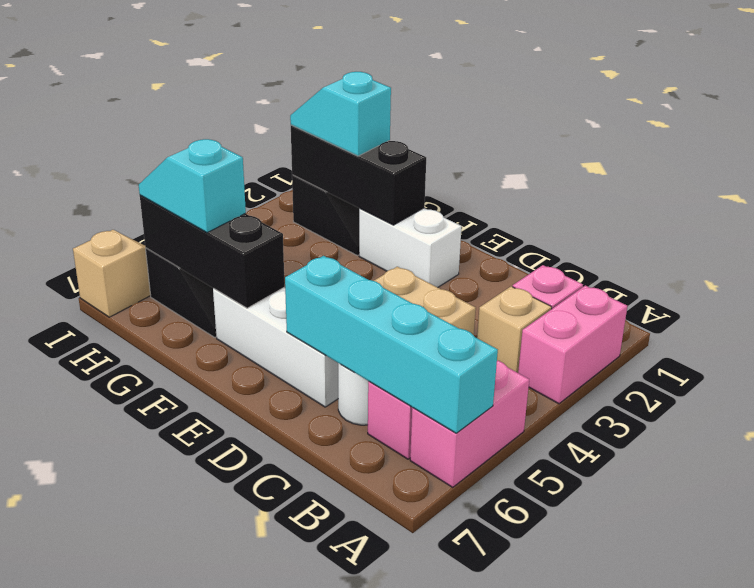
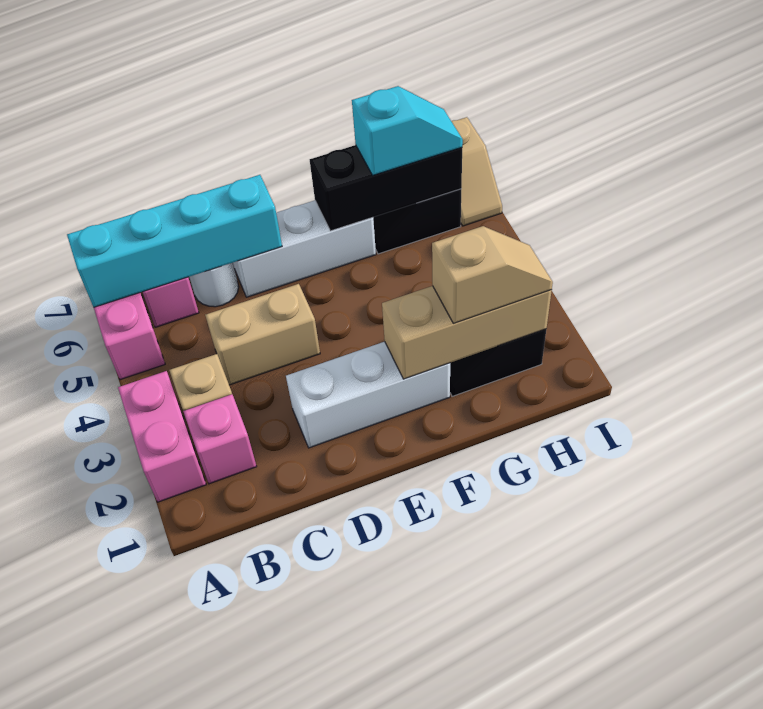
white 1x2 brick [359,208,462,287] -> white 1x3 brick [286,342,450,448]
black 1x3 brick [291,125,426,225] -> tan 1x3 brick [382,286,552,379]
cyan 1x2 slope [290,72,391,156] -> tan 1x2 slope [432,226,553,323]

